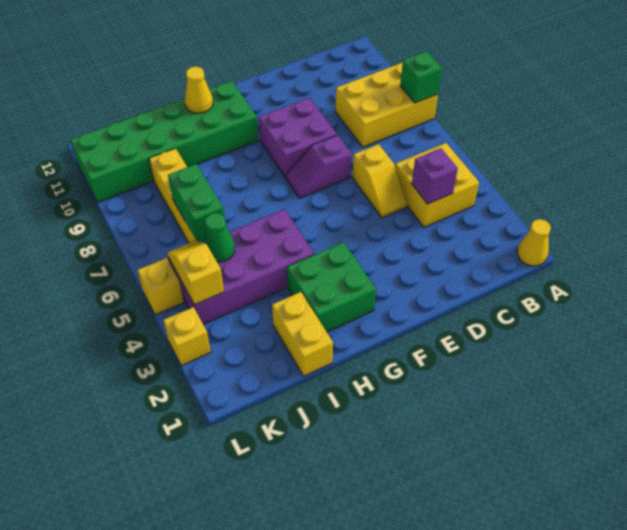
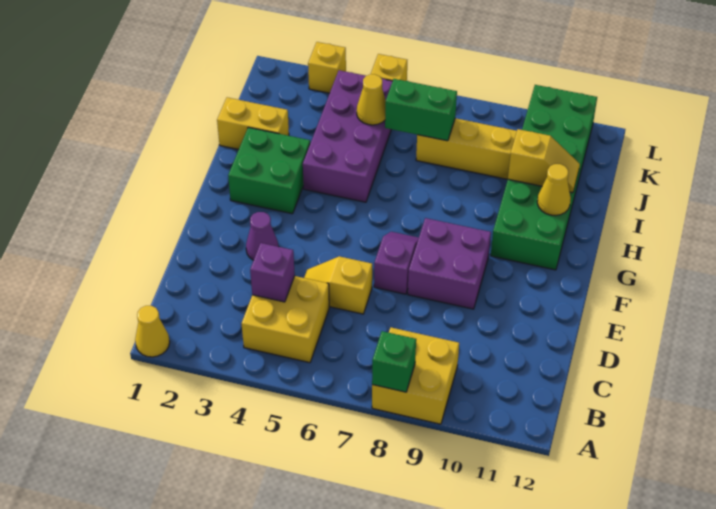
yellow 2x3 brick [336,63,438,147] -> yellow 2x2 brick [372,328,459,424]
none -> purple 1x1 cone [246,212,279,260]
green 1x1 cone [203,213,235,262] -> yellow 1x1 cone [357,74,386,125]
yellow 1x2 slope [167,241,224,305] -> yellow 1x2 slope moved to [508,129,580,193]

